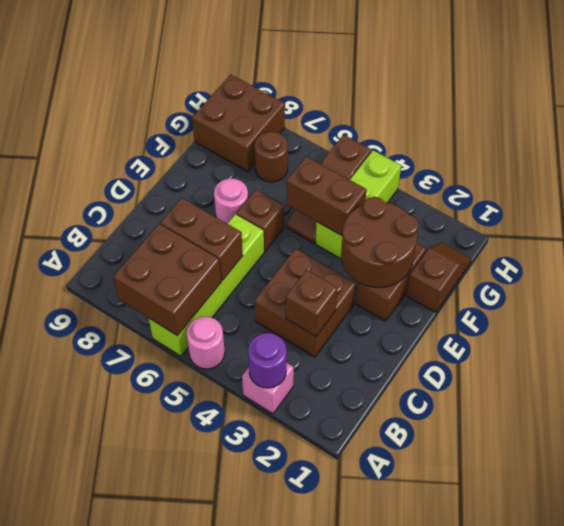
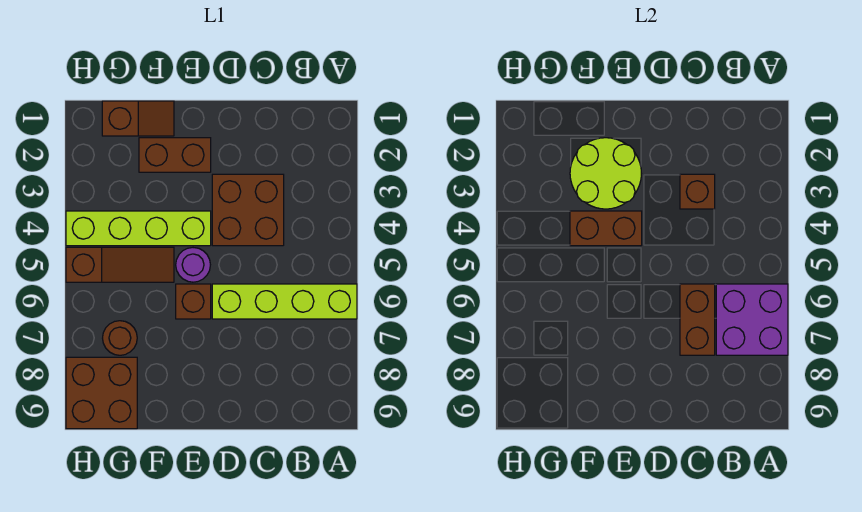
pink 1x1 brick [242,363,294,414] -> none
purple 1x1 round brick [248,333,287,388] -> purple 1x1 round brick moved to [176,248,210,282]
pink 1x1 round brick [186,317,225,369] -> none
brown 2x2 brick [113,224,221,336] -> purple 2x2 brick [716,284,788,355]
brown 2x2 round brick [341,197,419,287] -> lime 2x2 round brick [570,138,641,209]
pink 1x1 round brick [214,178,248,223] -> none
brown 1x2 slope [406,242,471,313] -> brown 1x2 slope turned to [102,101,174,136]
lime 1x3 brick [316,150,401,259] -> lime 1x4 brick [66,211,211,246]
brown 1x2 brick [286,156,367,236] -> brown 1x2 brick turned to [570,211,642,246]

